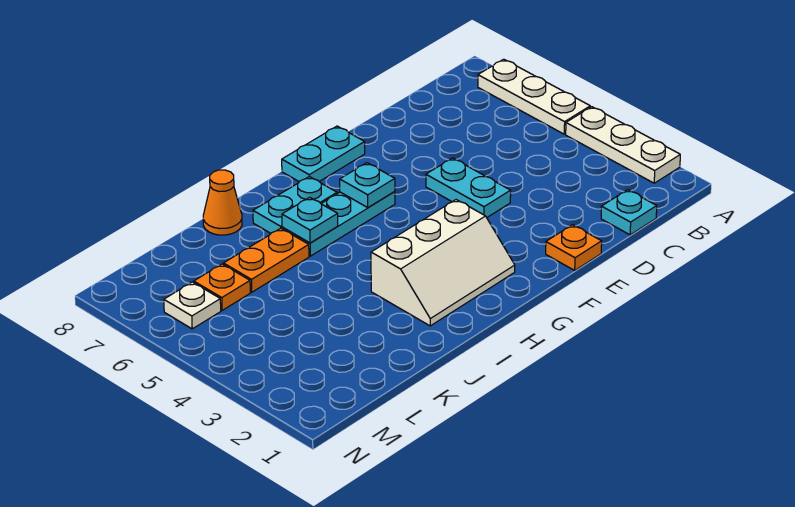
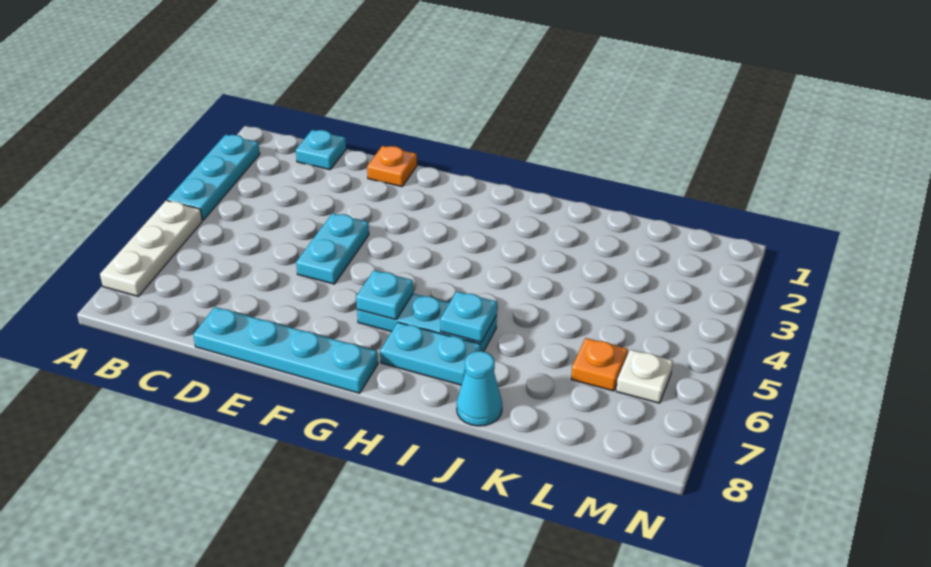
white 1x3 plate [566,107,680,183] -> cyan 1x3 plate [167,135,260,220]
cyan 1x2 plate [282,126,365,182] -> cyan 1x4 plate [193,307,378,393]
white 2x3 slope [371,200,515,326] -> none
orange 1x2 plate [224,228,309,292] -> none
orange 1x1 cone [203,170,242,235] -> cyan 1x1 cone [457,351,502,426]

